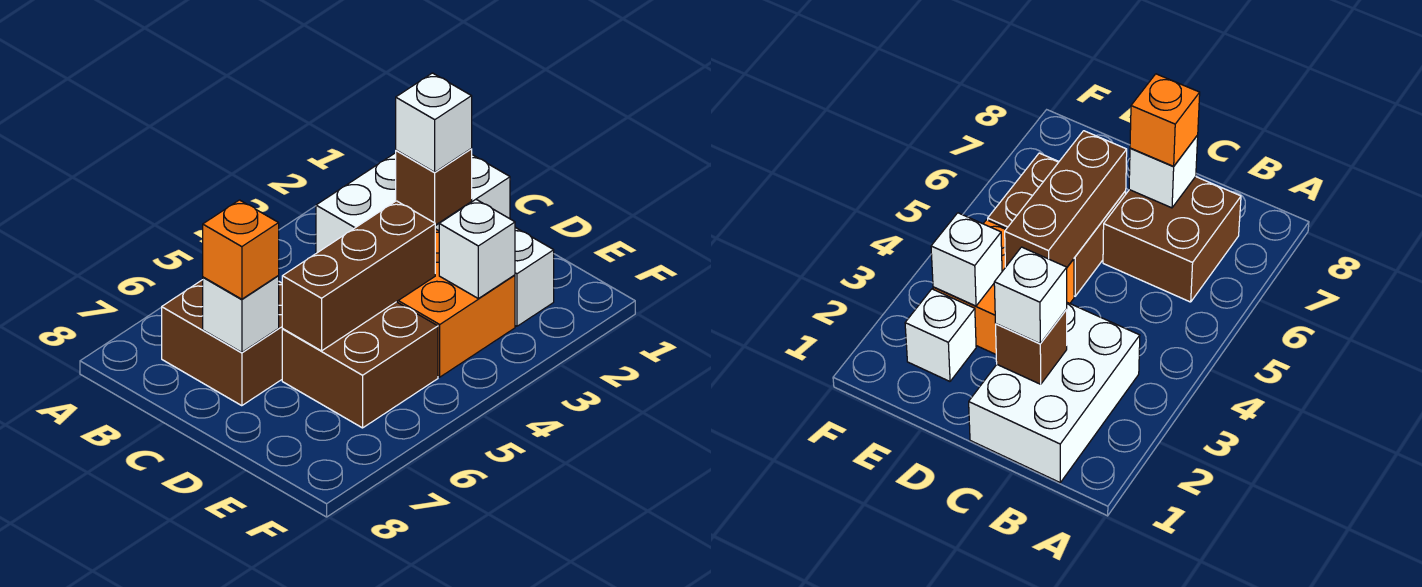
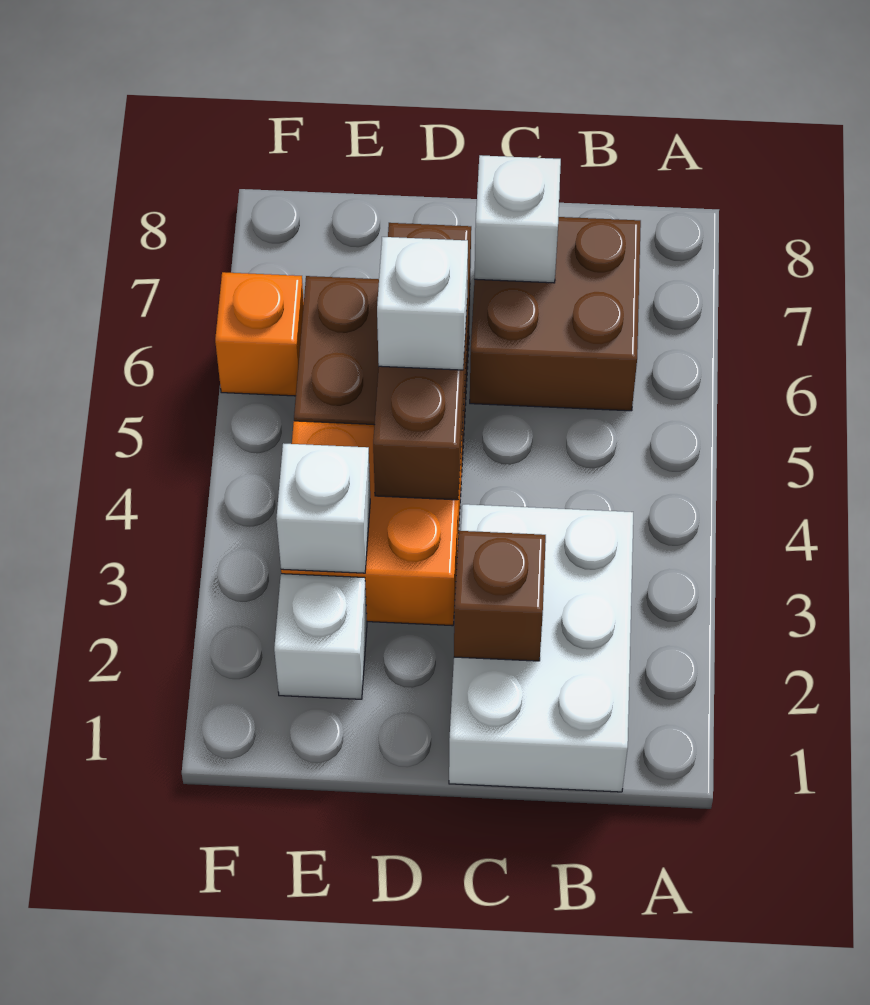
white 1x1 brick [396,73,472,172] -> white 1x1 brick moved to [377,237,468,370]
orange 1x1 brick [203,200,279,299] -> orange 1x1 brick moved to [215,272,304,396]

